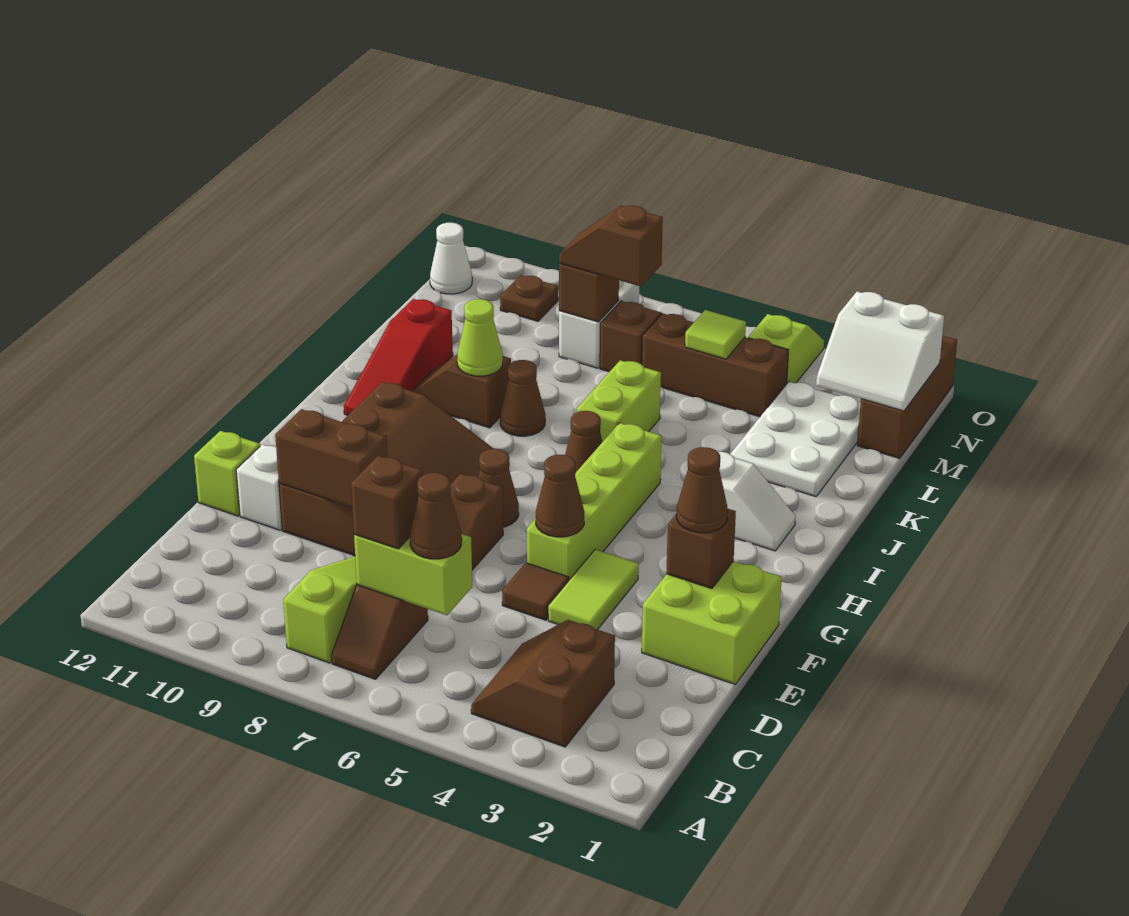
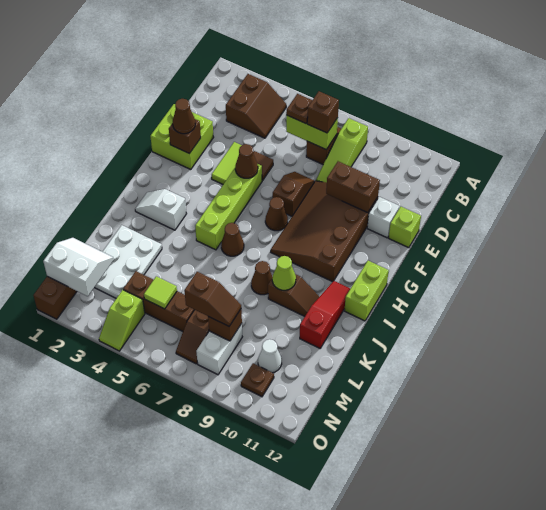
brown 1x1 cone [410,473,462,559] -> brown 1x1 plate [286,94,312,124]
lime 1x2 brick [577,360,661,441] -> lime 1x2 brick moved to [344,261,389,321]
white 1x1 cone [430,223,472,294] -> white 1x1 cone moved to [258,339,282,373]

